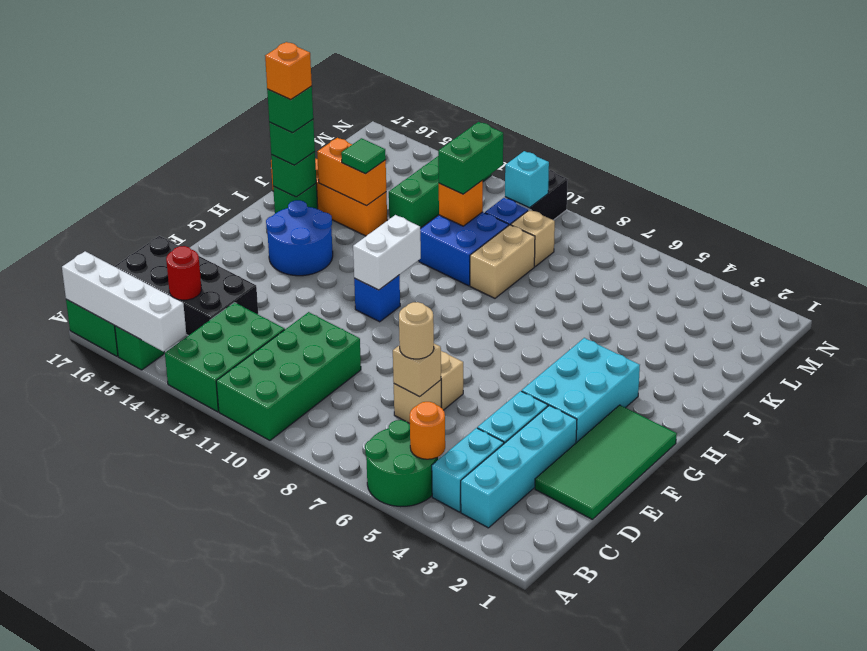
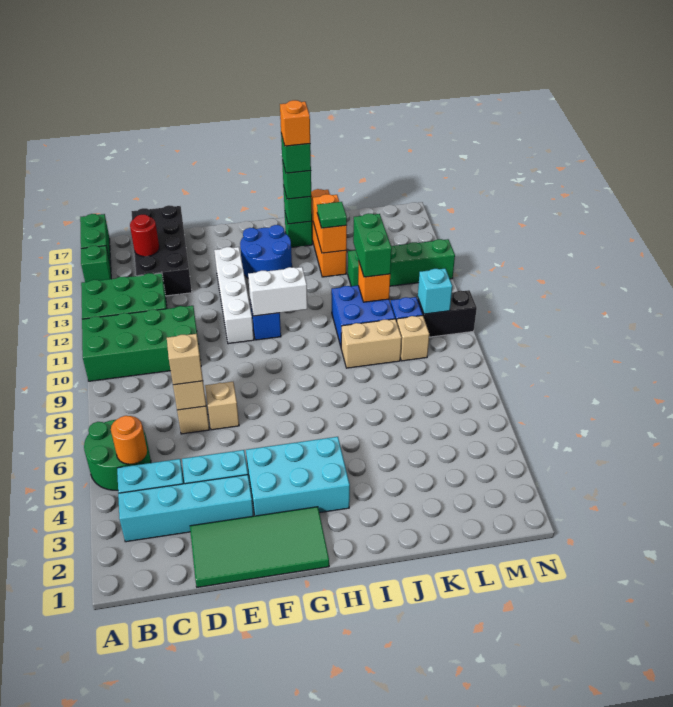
white 1x4 brick [62,251,186,352] -> white 1x4 brick moved to [214,247,254,344]
tan 1x1 round brick [399,302,434,359] -> tan 1x1 brick [167,334,203,385]
green 1x2 brick [438,122,503,194] -> green 1x2 brick turned to [353,213,392,277]

